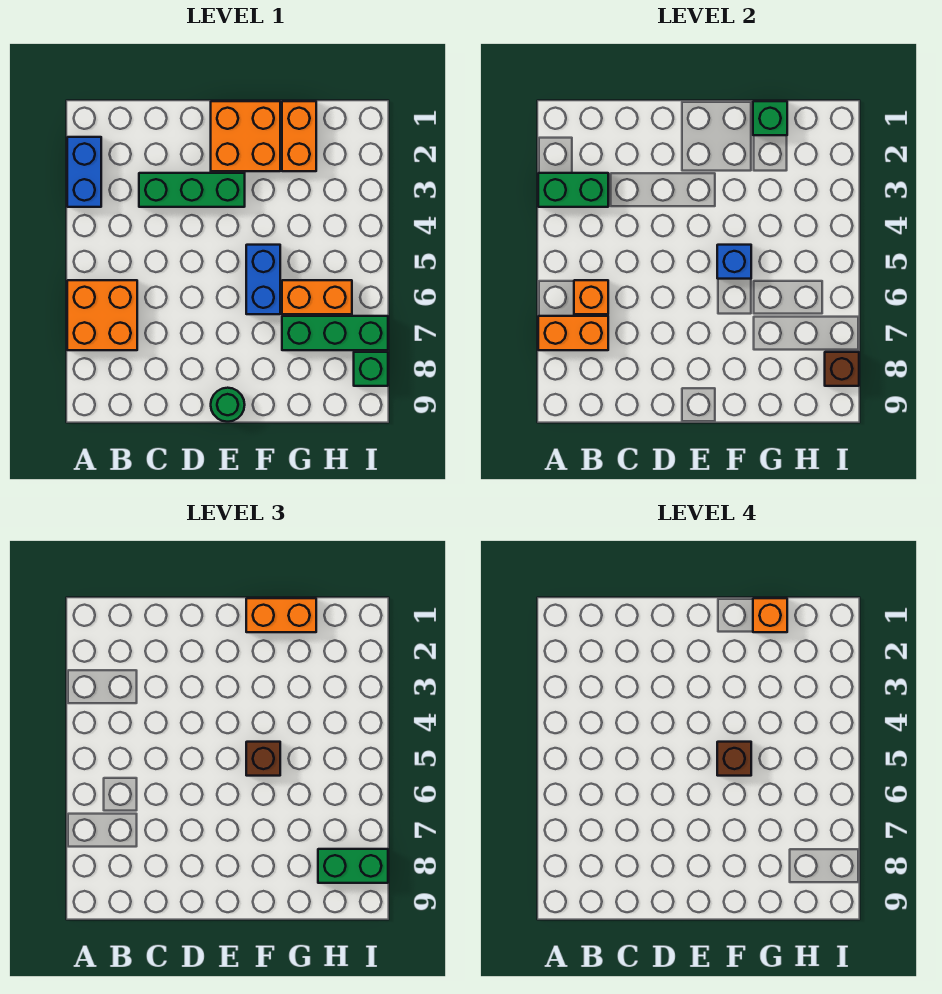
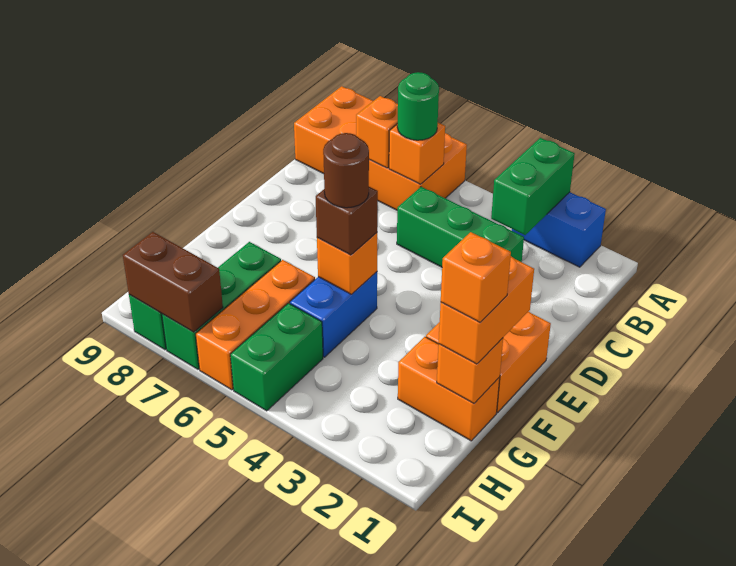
orange 2x2 brick [67,280,137,350] -> orange 2x4 brick [294,86,467,210]
orange 1x2 brick [538,316,608,350] -> orange 1x1 brick [356,96,398,168]
green 1x3 brick [139,173,245,207] -> green 1x3 brick turned to [397,187,524,267]
green 1x1 round brick [211,388,245,422] -> green 1x1 round brick moved to [397,72,439,140]
blue 1x2 brick [246,245,280,314] -> blue 1x2 brick turned to [290,272,377,357]
blue 1x1 brick [717,245,751,279] -> orange 1x1 brick [317,233,377,294]
brown 1x1 brick [717,742,751,776] -> brown 1x1 round brick [323,133,369,208]
green 1x1 brick [753,101,787,135] -> orange 1x1 brick [437,338,503,403]
orange 1x2 brick [282,280,352,314] -> orange 1x3 brick [196,260,315,390]
green 1x2 brick [318,849,388,883] -> green 1x2 brick moved to [230,303,323,411]
brown 1x1 brick [825,352,859,386] -> brown 1x2 brick [123,232,223,332]

